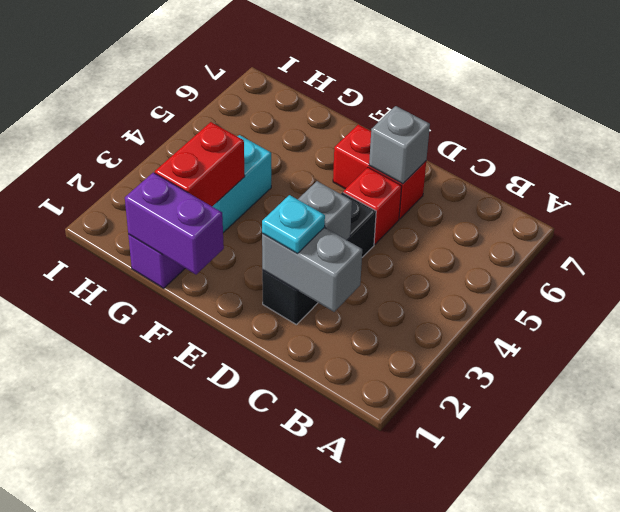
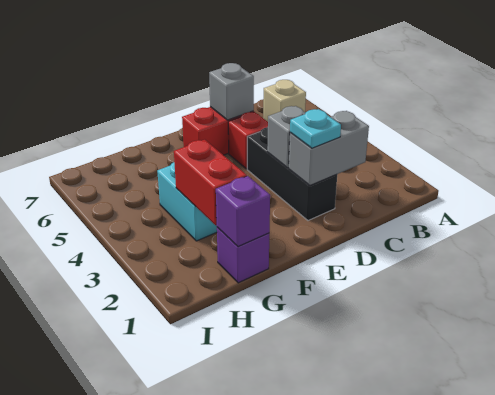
none -> tan 1x1 brick [263,80,306,122]
purple 1x2 brick [125,172,224,275] -> purple 1x1 brick [216,176,270,247]

